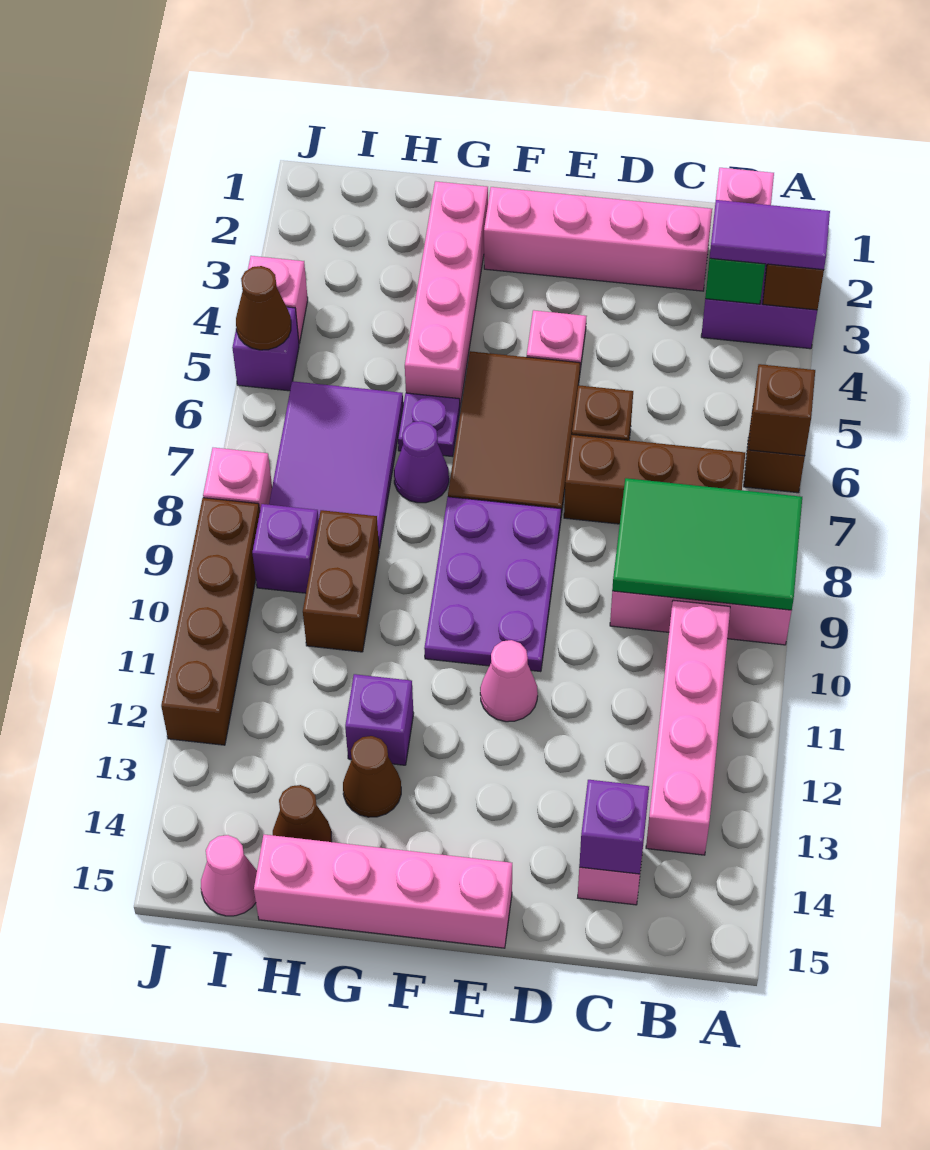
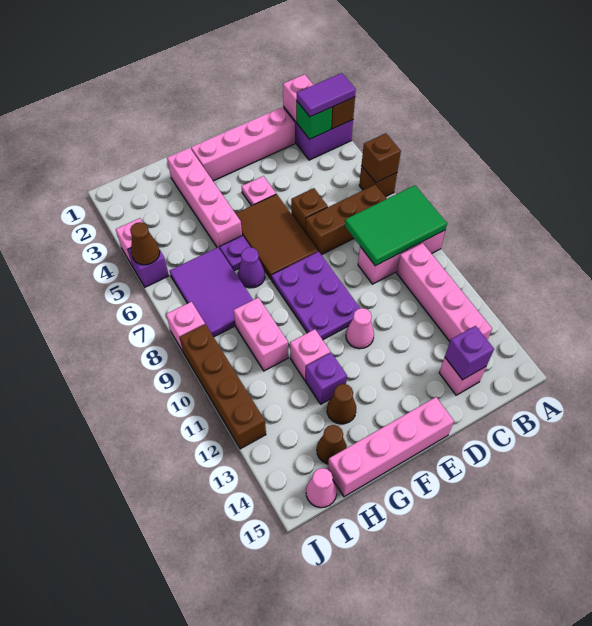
none -> pink 1x1 brick [290,329,330,380]
brown 1x2 brick [303,510,379,652] -> pink 1x2 brick [234,298,288,371]
purple 1x1 brick [252,504,319,593] -> none

